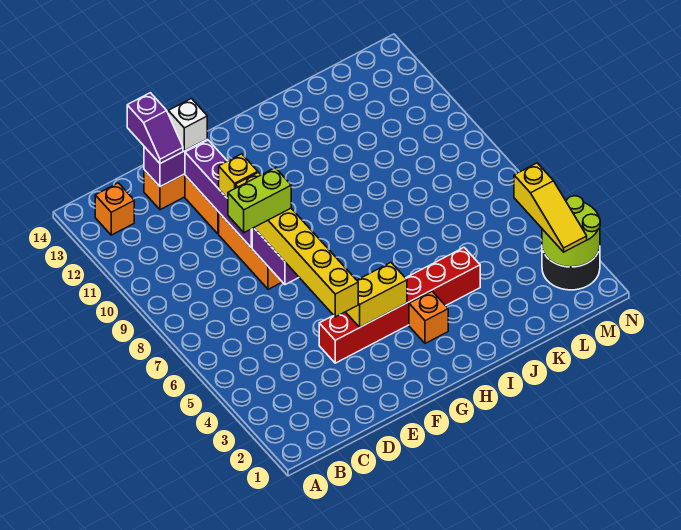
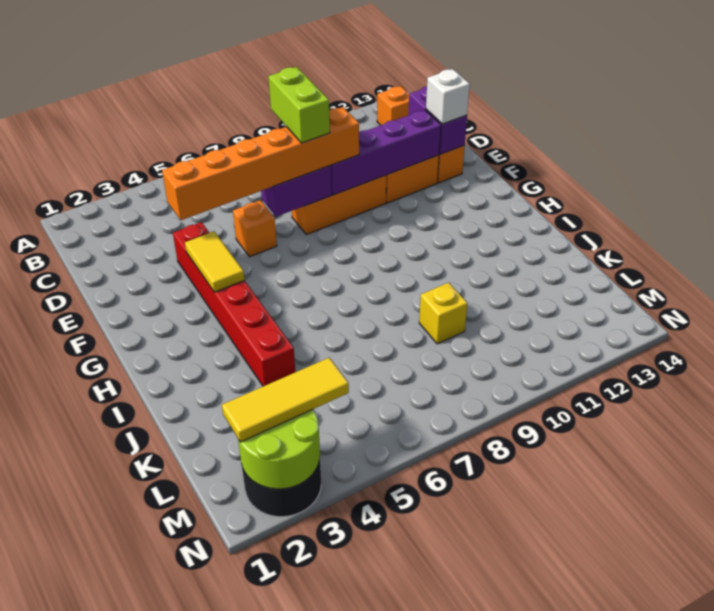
purple 1x2 slope [127,93,183,163] -> none
yellow 1x6 brick [235,172,358,317] -> orange 1x6 brick [162,107,359,220]
yellow 1x1 brick [219,154,258,199] -> yellow 1x1 brick moved to [419,282,467,344]
yellow 1x2 brick [346,263,407,327] -> yellow 1x2 tile [185,231,245,292]
orange 1x1 brick [409,291,448,343] -> orange 1x1 brick moved to [233,200,277,257]
yellow 1x3 slope [514,163,587,252] -> yellow 1x3 tile [222,358,349,442]

